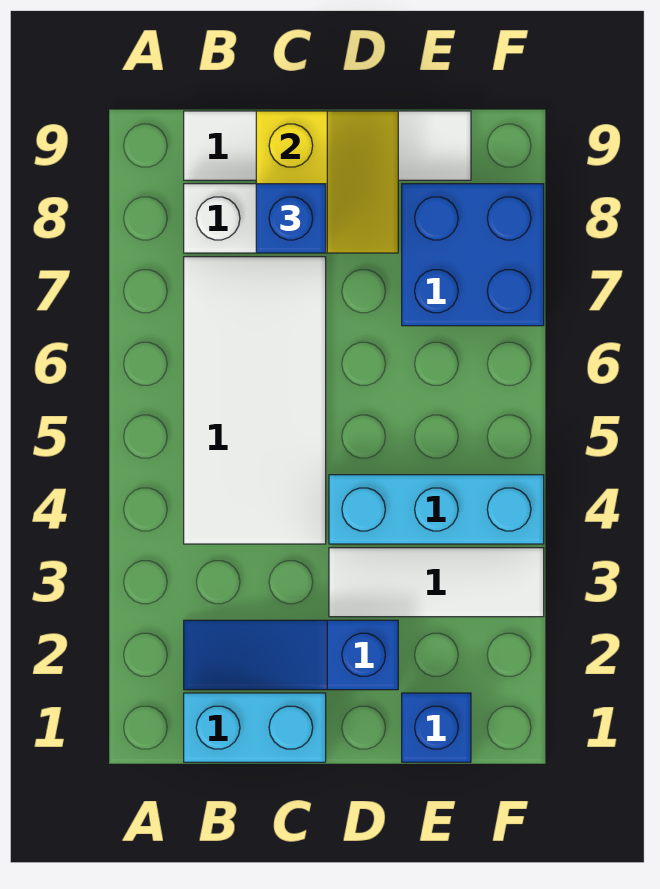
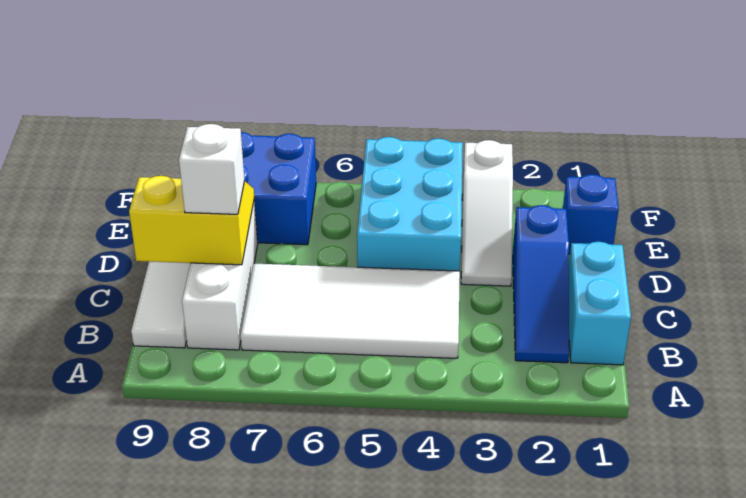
blue 1x1 brick [256,184,326,253] -> white 1x1 brick [179,124,244,214]
white 1x3 tile [329,548,544,617] -> white 1x3 slope [461,140,513,286]
cyan 1x3 brick [329,475,544,544] -> cyan 2x3 brick [357,137,463,271]

